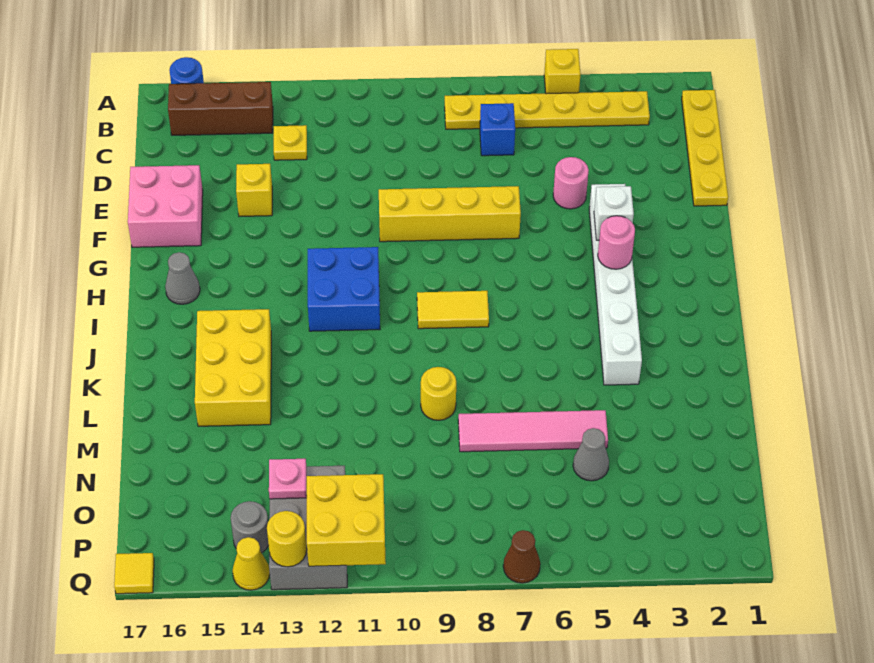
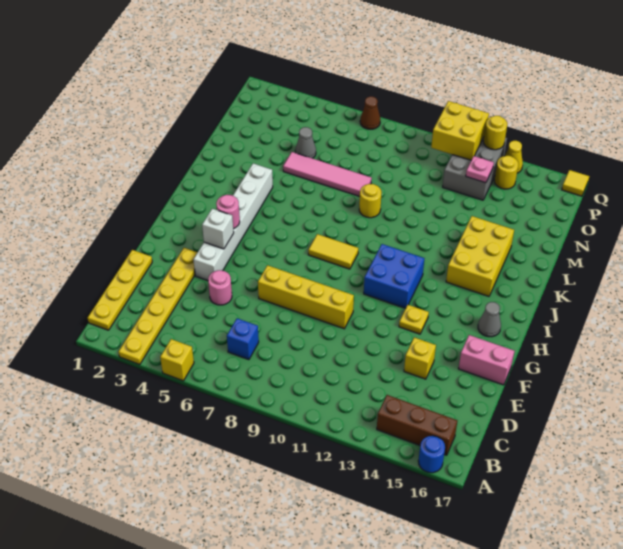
yellow 1x6 plate [445,91,650,129] -> yellow 1x6 plate turned to [118,248,198,365]
yellow 1x1 plate [274,125,307,160] -> yellow 1x1 plate moved to [399,305,429,334]
pink 2x2 brick [128,165,203,247] -> pink 1x2 brick [459,335,514,385]
grey 1x1 round brick [231,501,269,553] -> yellow 1x1 round brick [494,156,518,189]

